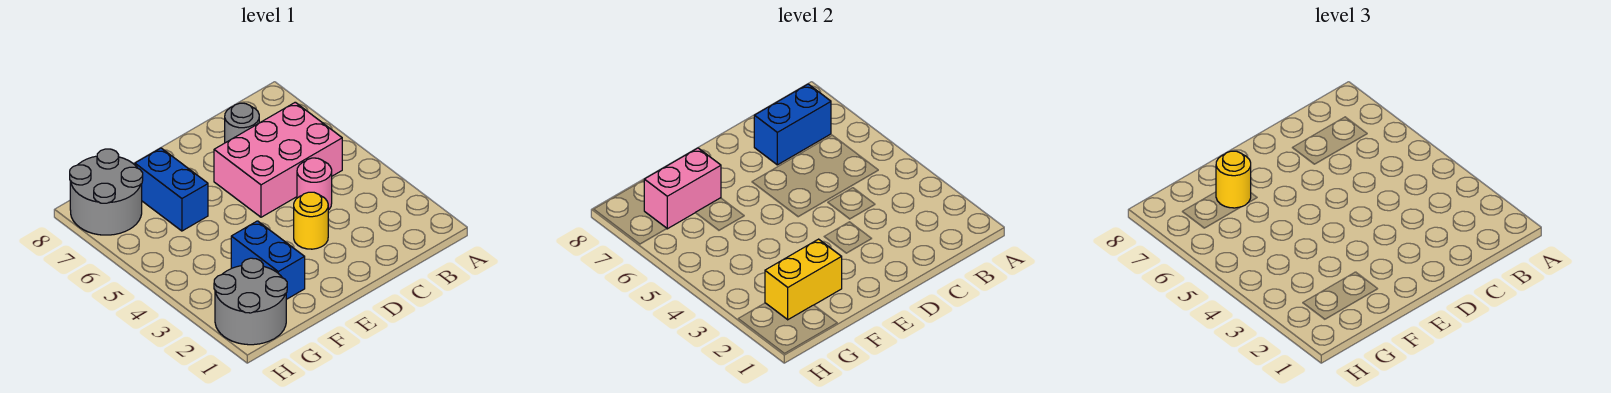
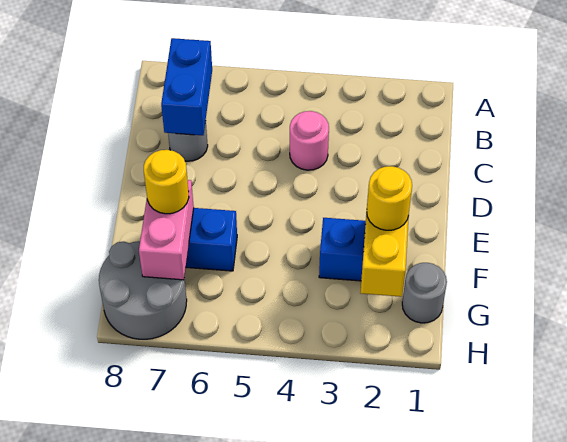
pink 2x3 brick [214,102,342,217] -> none
yellow 1x1 round brick [294,192,328,249] -> yellow 1x1 round brick moved to [367,166,412,230]
grey 2x2 round brick [214,258,287,345] -> grey 1x1 round brick [402,263,447,323]

